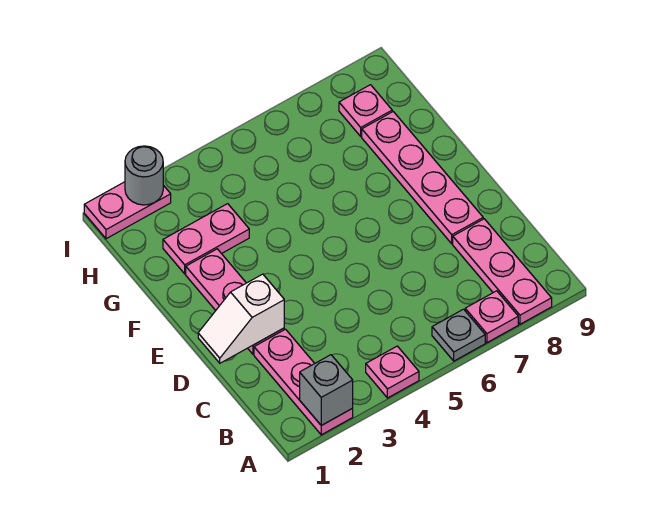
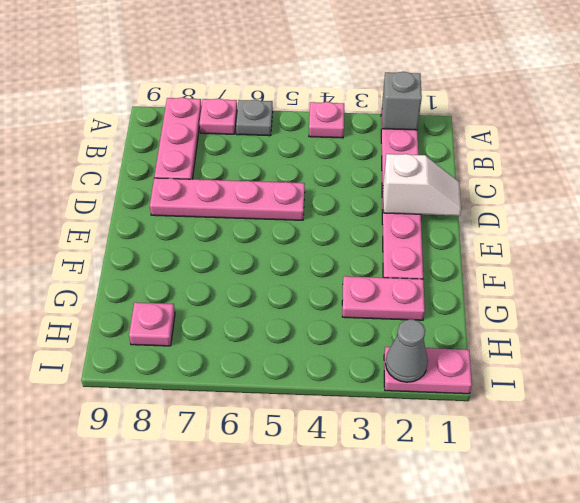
pink 1x4 plate [362,112,483,244] -> pink 1x4 plate turned to [150,178,305,220]
grey 1x1 round brick [125,146,163,205] -> grey 1x1 cone [386,319,428,382]

